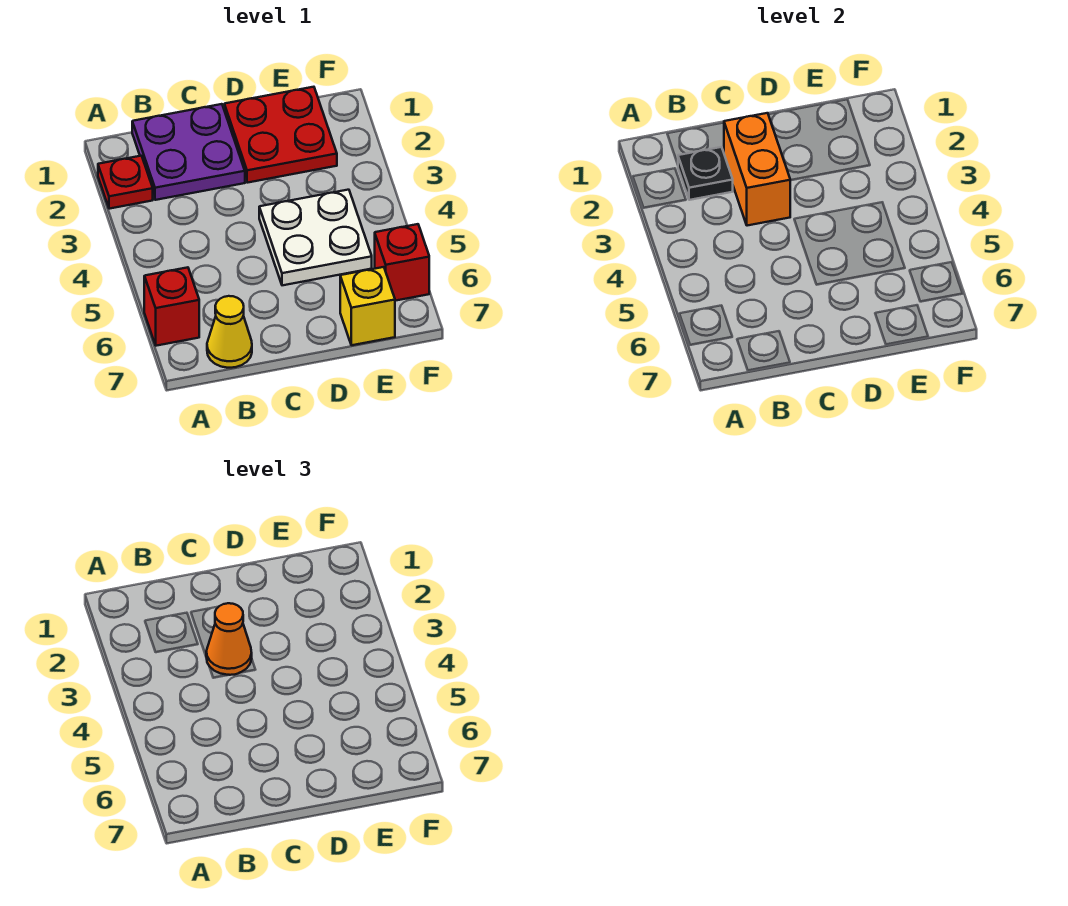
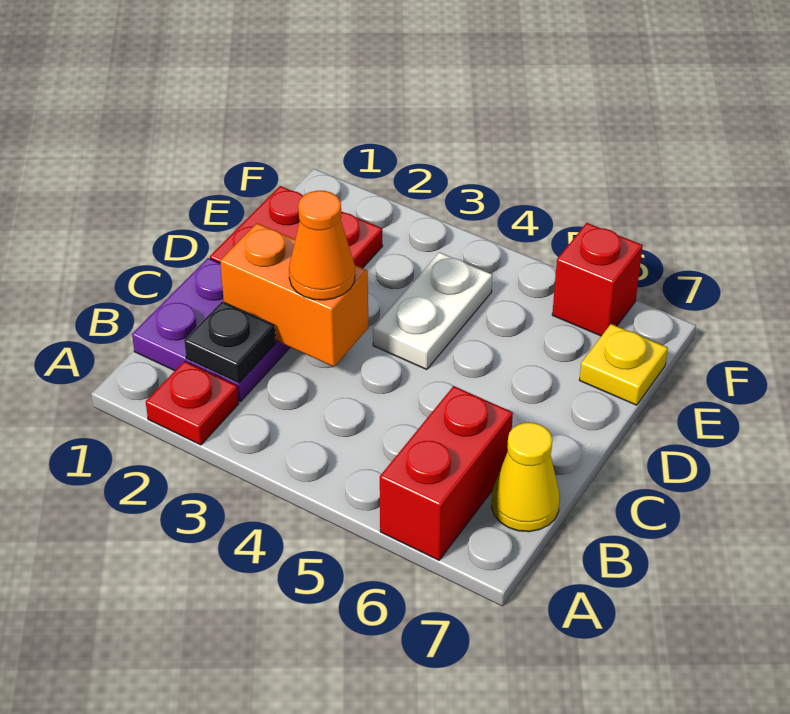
red 1x1 brick [144,267,199,346] -> red 1x2 brick [380,386,513,560]
white 2x2 plate [259,190,372,285] -> white 1x2 plate [373,252,492,370]
yellow 1x1 brick [340,267,395,345] -> yellow 1x1 plate [580,324,668,405]

